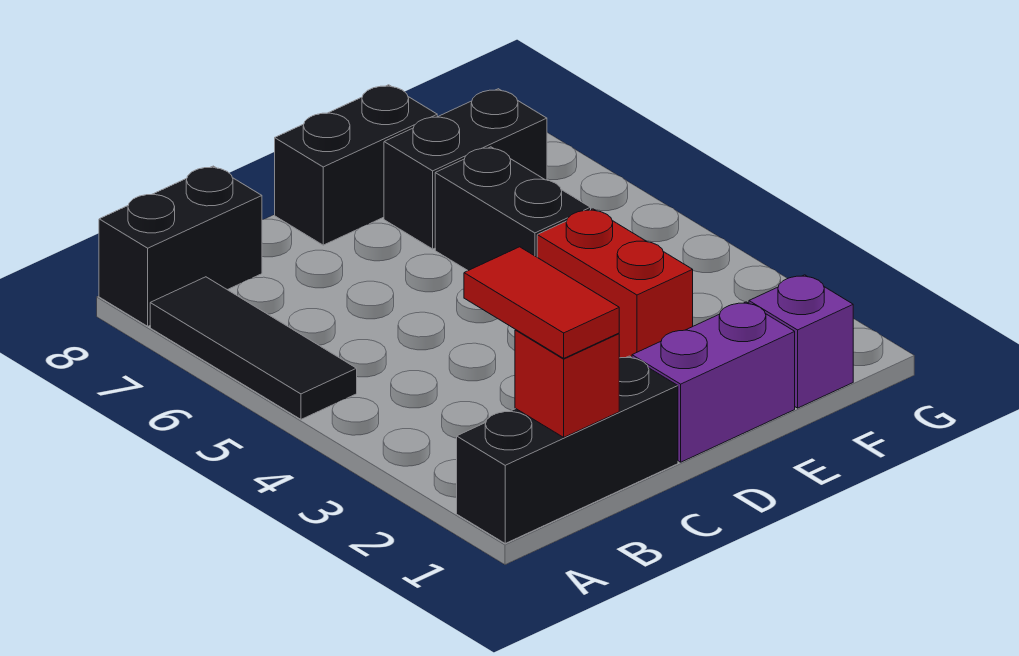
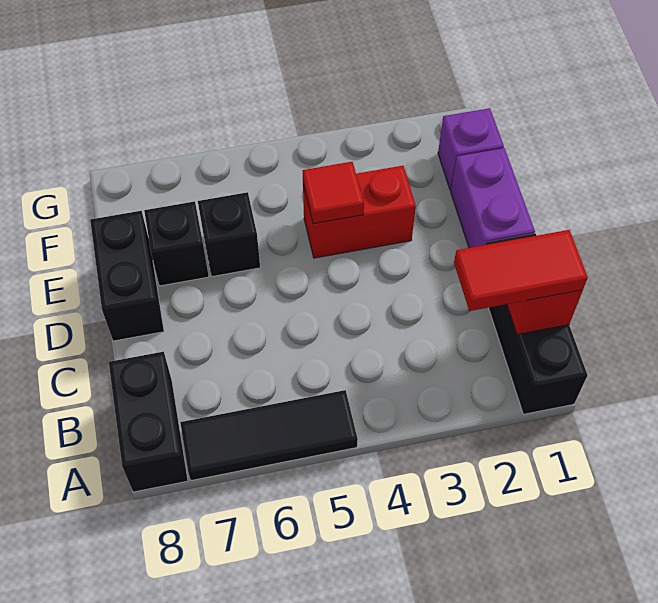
none -> red 1x1 tile [302,162,364,224]
black 1x2 brick [435,147,591,270] -> black 1x1 brick [198,192,260,276]
black 1x2 brick [384,89,547,249] -> black 1x1 brick [144,201,209,286]

